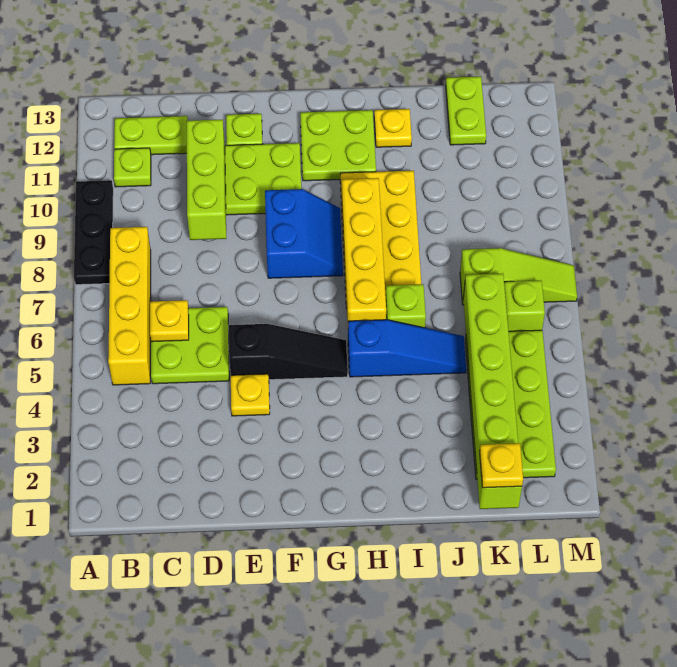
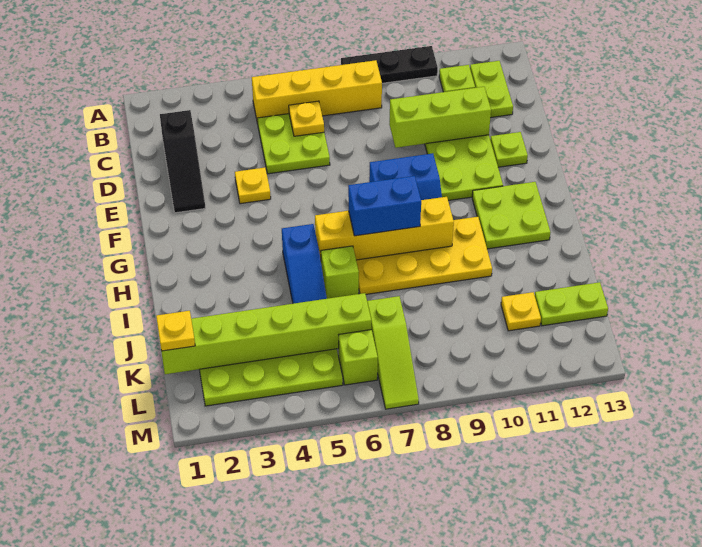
black 1x3 slope [229,324,348,380] -> black 1x3 slope moved to [160,110,205,213]
none -> blue 1x2 brick [348,176,421,236]
yellow 1x1 plate [374,109,412,147] -> yellow 1x1 plate moved to [501,292,541,331]

